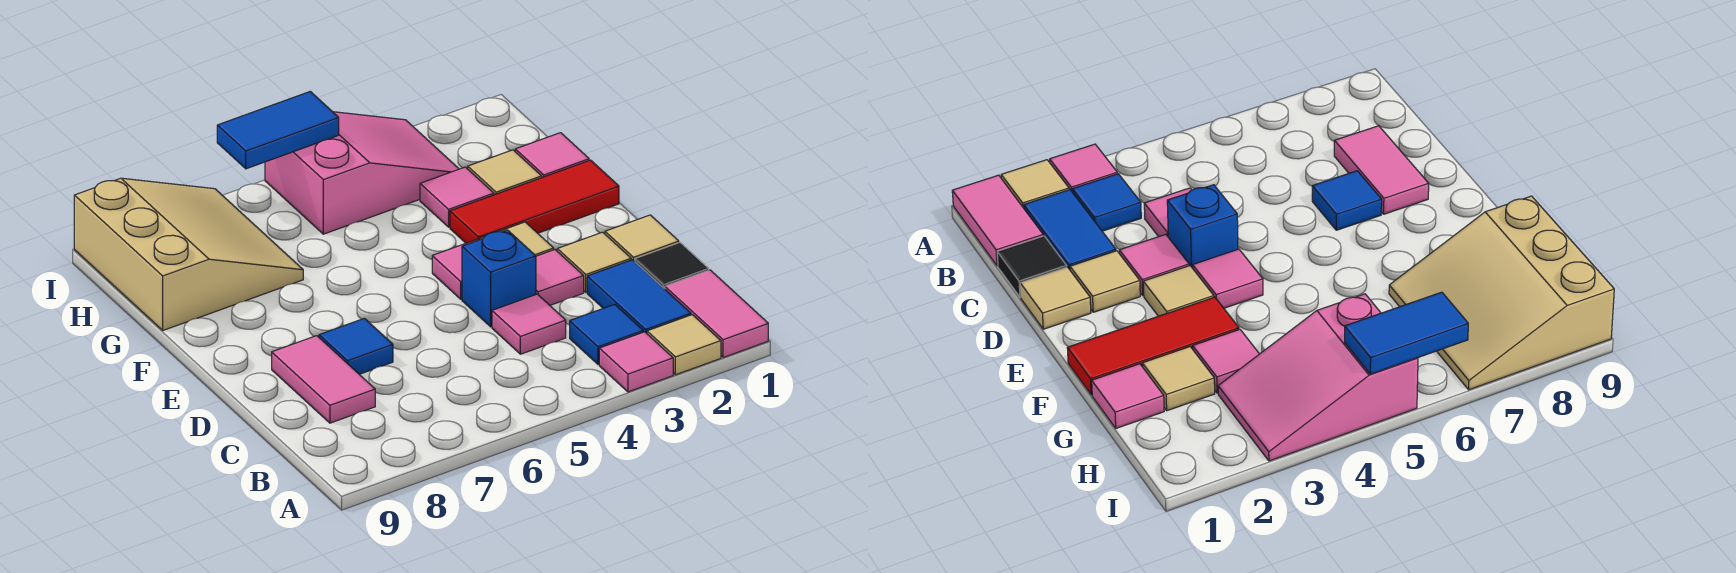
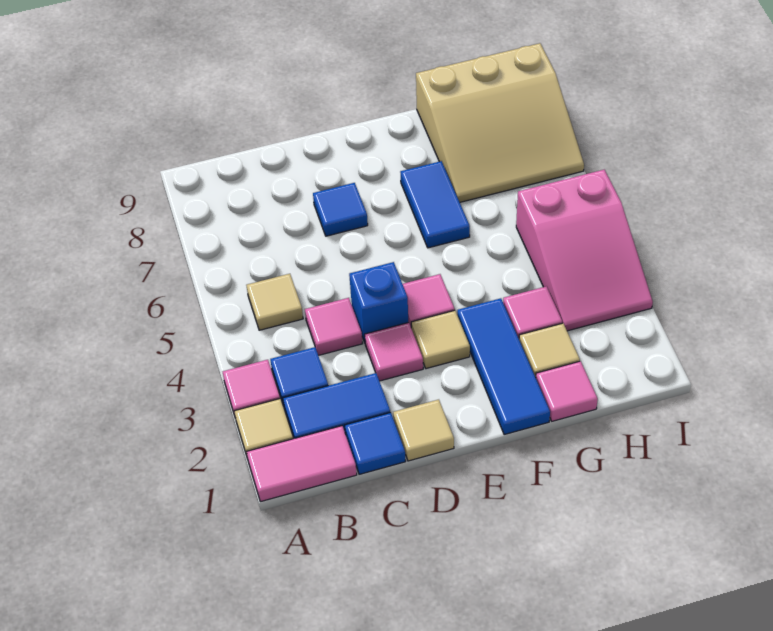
black 1x1 tile [635,243,709,289] -> blue 1x1 tile [345,412,406,474]
pink 1x2 tile [272,336,375,423] -> none
tan 1x1 tile [557,232,631,292] -> tan 1x1 tile moved to [246,274,303,330]
red 1x3 tile [450,160,619,243] -> blue 1x3 tile [457,298,550,435]
blue 1x2 tile [217,92,339,169] -> blue 1x2 tile moved to [400,161,470,248]

